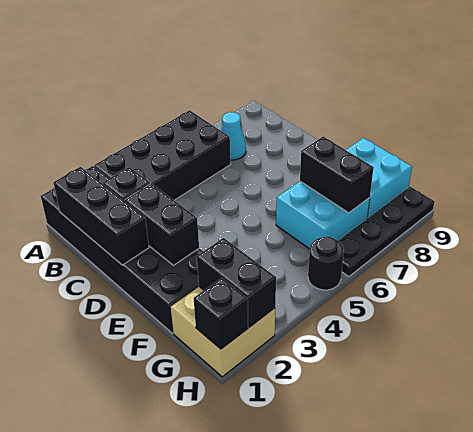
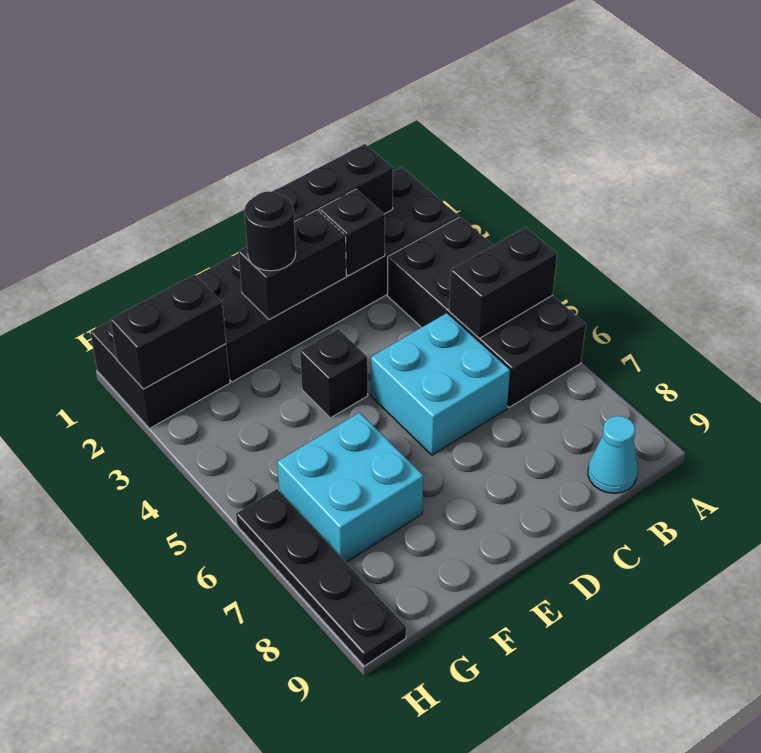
cyan 1x1 cone [221,112,246,160] -> cyan 1x1 cone moved to [588,416,638,493]
black 1x2 brick [300,137,374,213] -> black 1x2 brick moved to [449,228,557,338]
cyan 2x2 brick [346,138,412,218] -> cyan 2x2 brick moved to [371,313,510,455]
tan 2x2 brick [171,287,275,377] -> black 2x2 brick [90,321,230,428]
black 1x1 brick [194,278,248,349] -> black 1x1 brick moved to [300,329,368,418]
black 1x1 round brick [308,237,344,290] -> black 1x1 round brick moved to [244,191,296,271]

